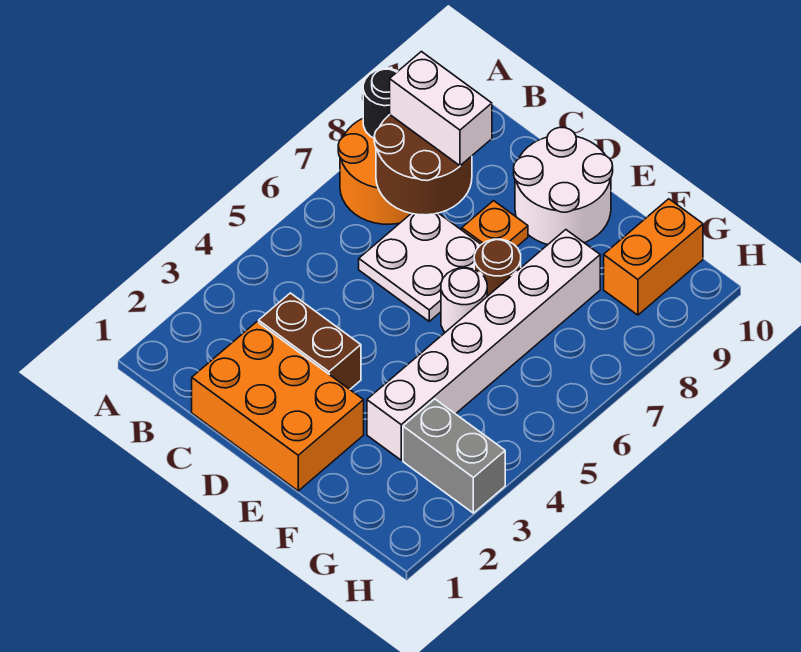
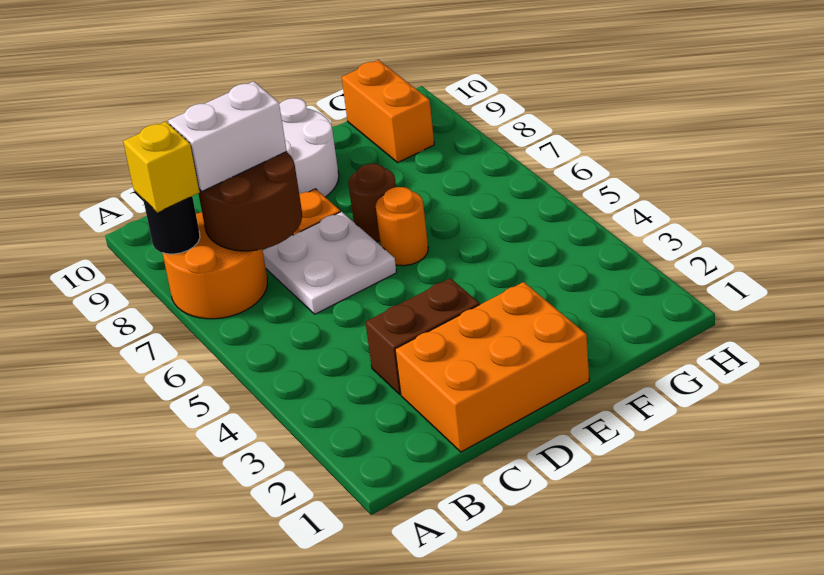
none -> yellow 1x1 brick [123,121,200,212]
white 1x1 round brick [441,268,487,332] -> orange 1x1 round brick [376,187,428,266]
white 1x6 brick [367,230,600,460] -> none
grey 1x2 brick [403,399,505,513] -> none

